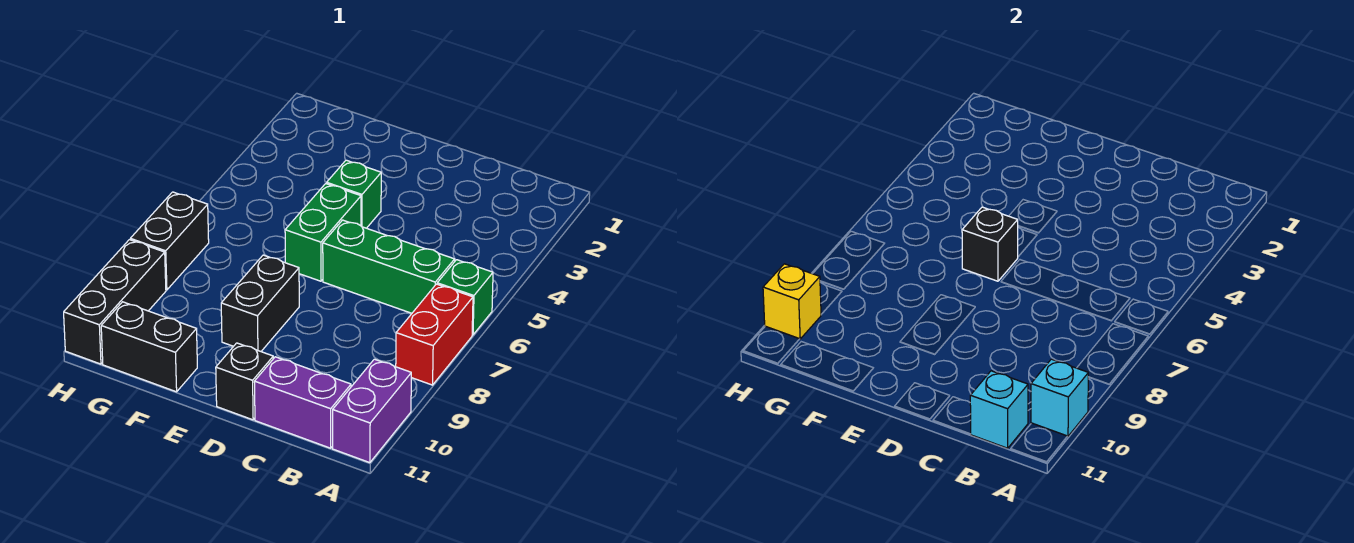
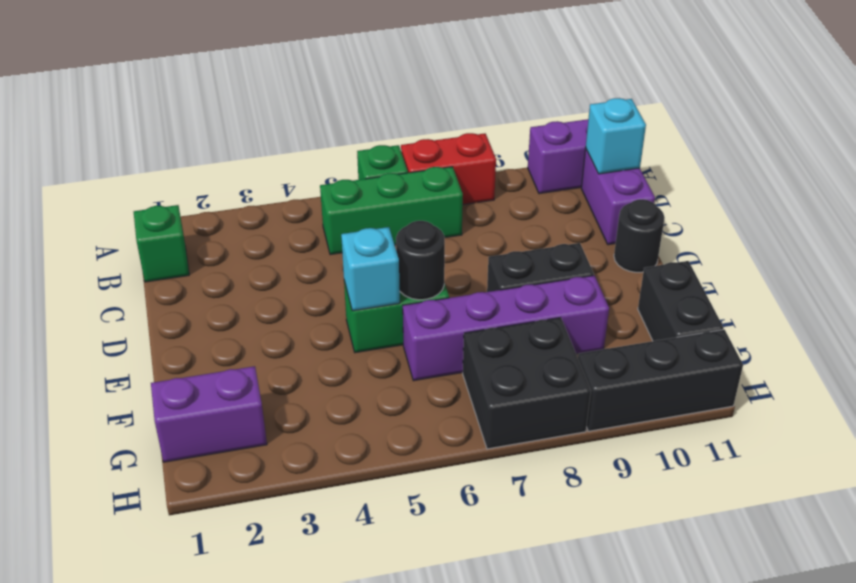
cyan 1x1 brick [1031,359,1088,436] -> cyan 1x1 brick moved to [341,227,400,311]
green 1x3 brick [323,220,455,313] -> green 1x3 brick turned to [320,167,463,255]
black 1x1 brick [216,343,273,420] -> black 1x1 round brick [614,199,665,272]
green 1x1 brick [327,160,381,228] -> green 1x1 brick moved to [134,205,189,282]
black 1x1 brick [962,207,1018,281] -> black 1x1 round brick [396,221,445,300]
none -> purple 1x4 brick [403,276,609,381]
none -> purple 1x2 brick [151,366,267,462]
black 1x2 brick [130,192,209,290] -> black 2x2 brick [463,317,591,449]
yellow 1x1 brick [763,264,821,339] -> none

